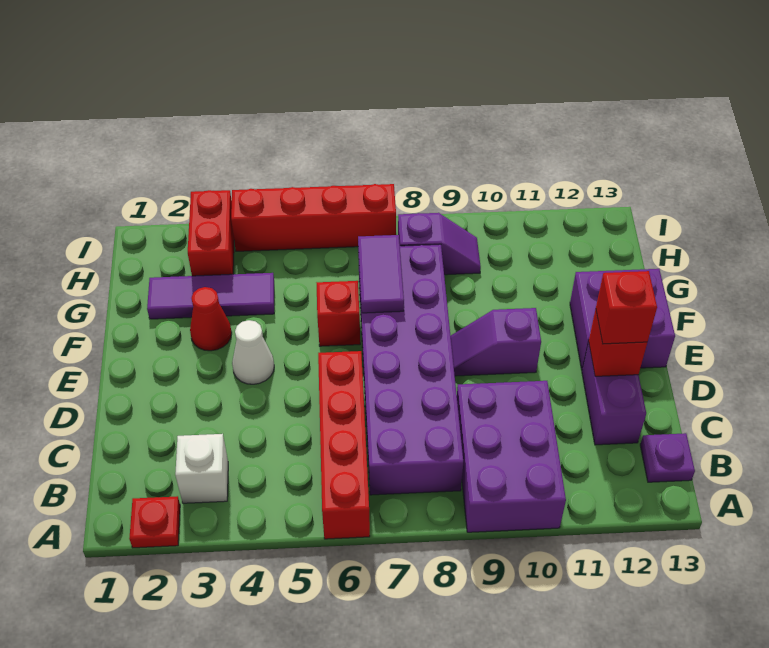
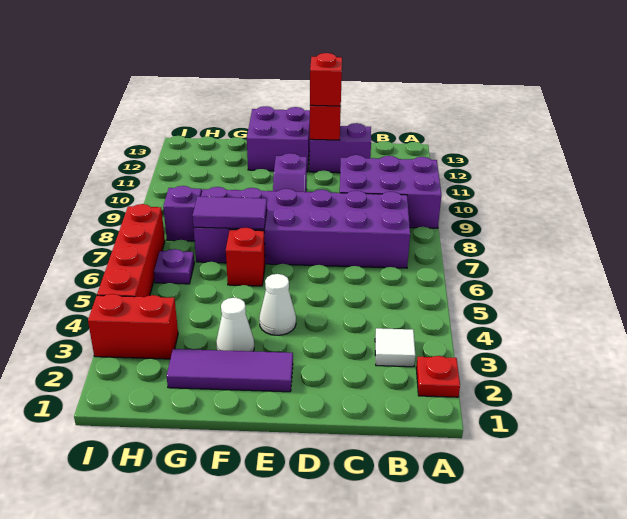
red 1x4 brick [318,351,370,539] -> none
white 1x1 brick [175,434,228,503] -> white 1x1 tile [375,328,415,367]
purple 1x1 plate [640,433,695,482] -> purple 1x1 plate moved to [154,249,194,284]
red 1x1 cone [190,287,232,351] -> white 1x1 cone [216,298,254,351]
purple 1x3 tile [147,273,274,319] -> purple 1x3 tile turned to [167,349,293,392]

